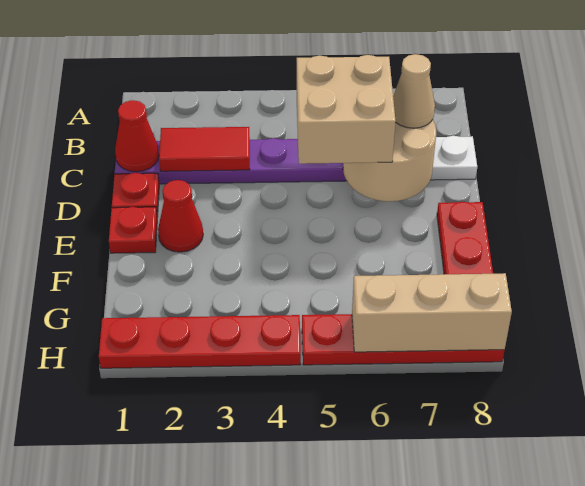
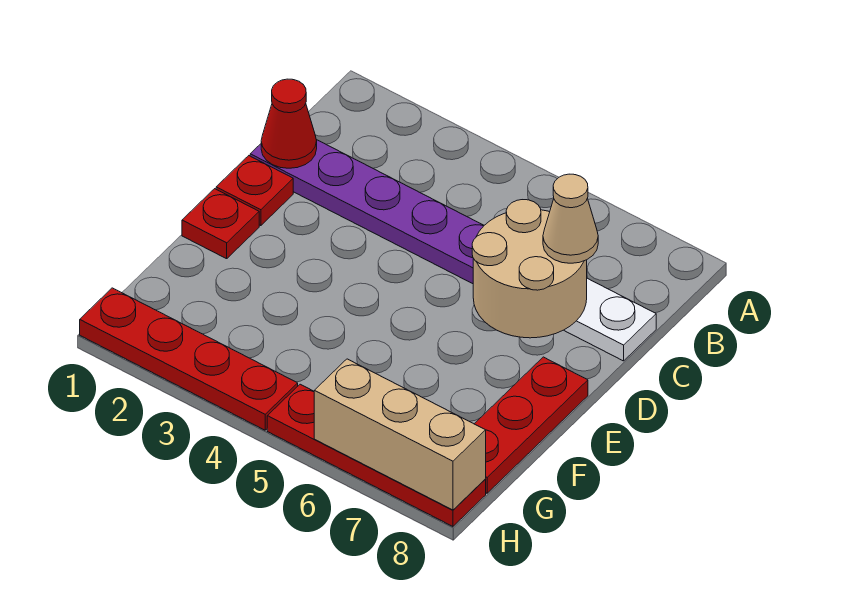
red 1x2 tile [159,127,250,171] -> none
tan 2x2 brick [297,55,396,164] -> none
red 1x1 cone [158,180,203,252] -> none

